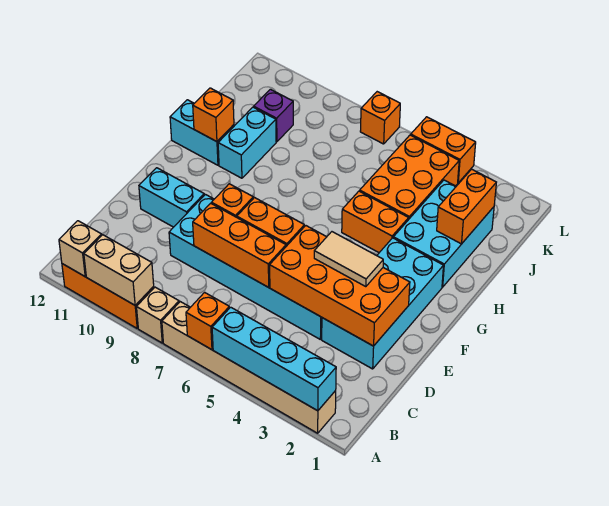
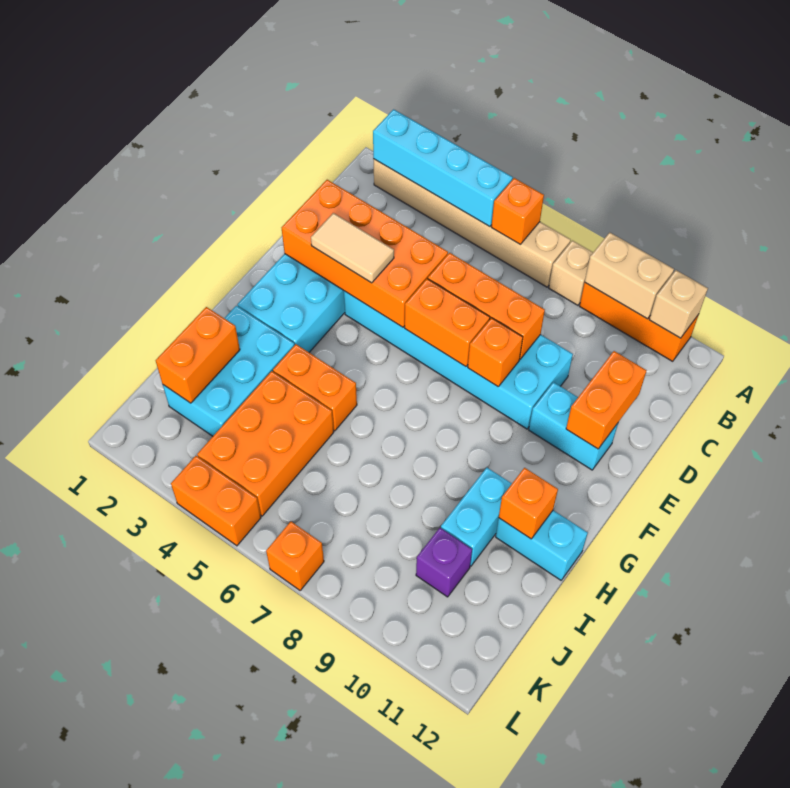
none -> orange 1x2 brick [566,351,647,449]

